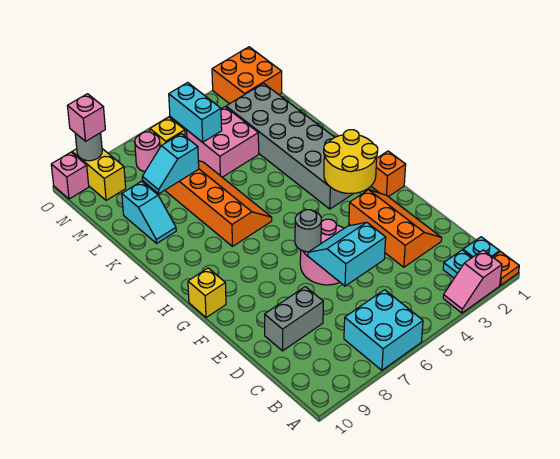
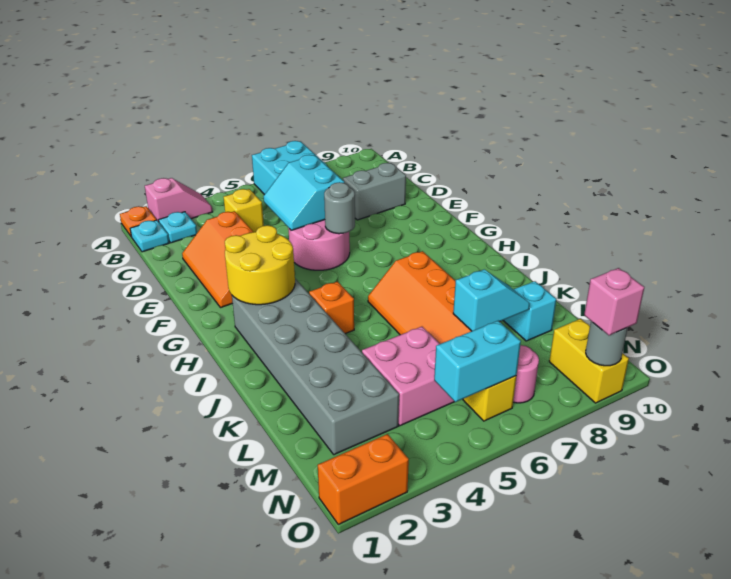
cyan 2x2 slope [308,222,386,286] -> cyan 2x2 slope turned to [263,155,344,230]
orange 1x1 brick [371,151,406,197] -> orange 1x1 brick moved to [309,282,354,334]
yellow 1x1 brick [188,268,226,317] -> yellow 1x1 brick moved to [224,189,264,232]
cyan 1x2 brick [169,83,222,142] -> cyan 1x2 brick turned to [434,321,521,402]
orange 2x2 brick [212,47,282,104] -> orange 1x2 brick [318,434,409,525]
pink 1x1 brick [51,152,89,199] -> none

